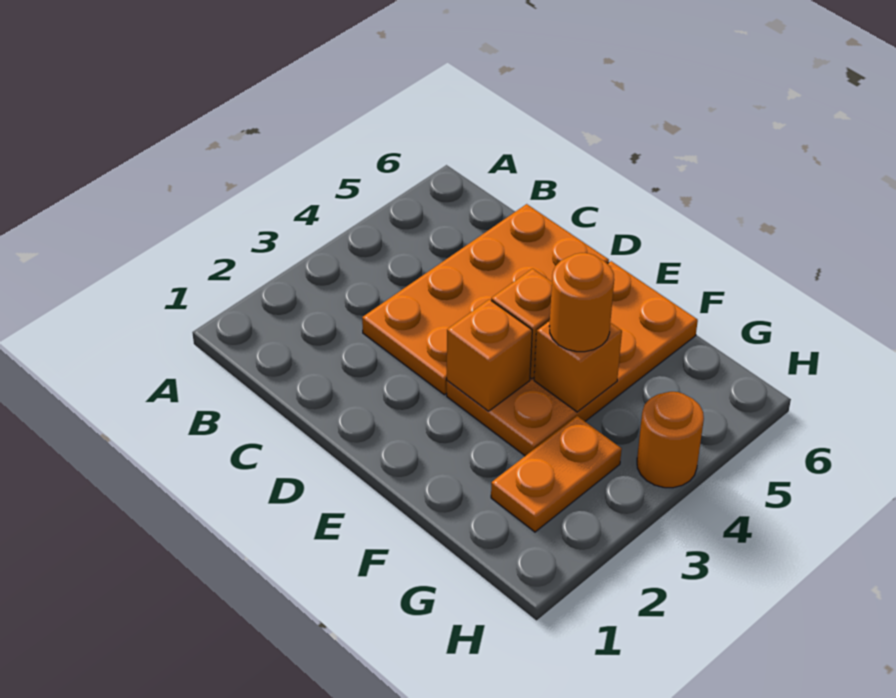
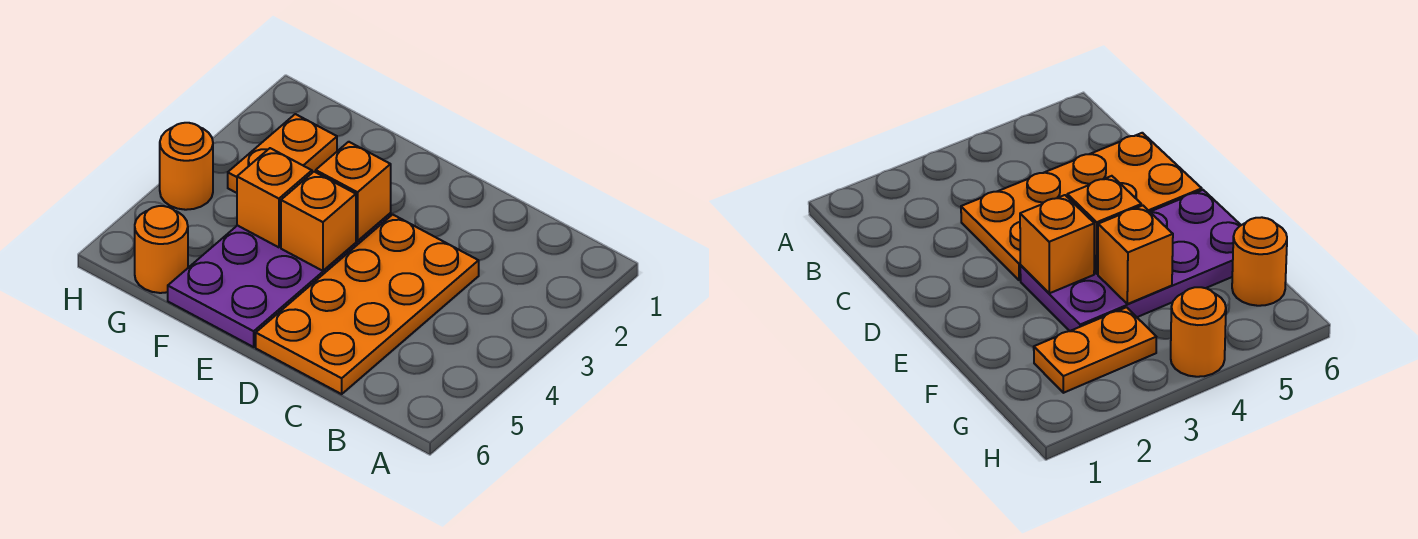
orange 2x4 plate [447,261,698,456] -> purple 2x4 plate [168,172,391,347]
orange 1x1 round brick [549,253,614,352] -> orange 1x1 round brick moved to [135,206,188,293]

